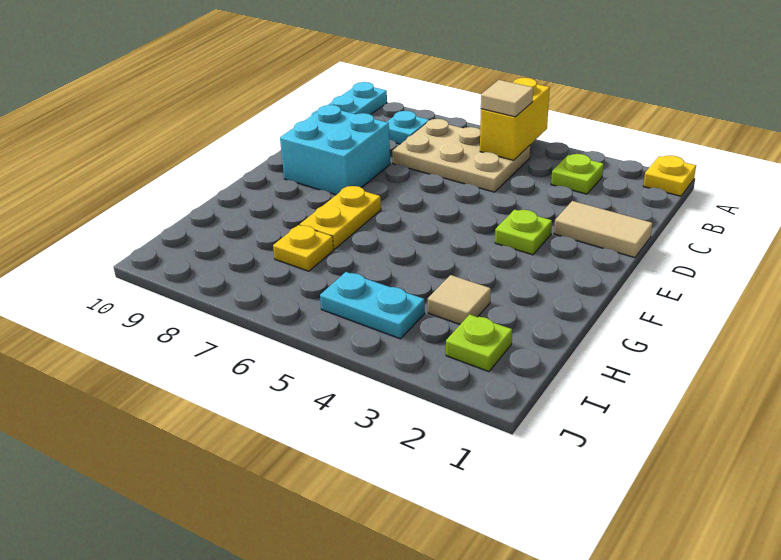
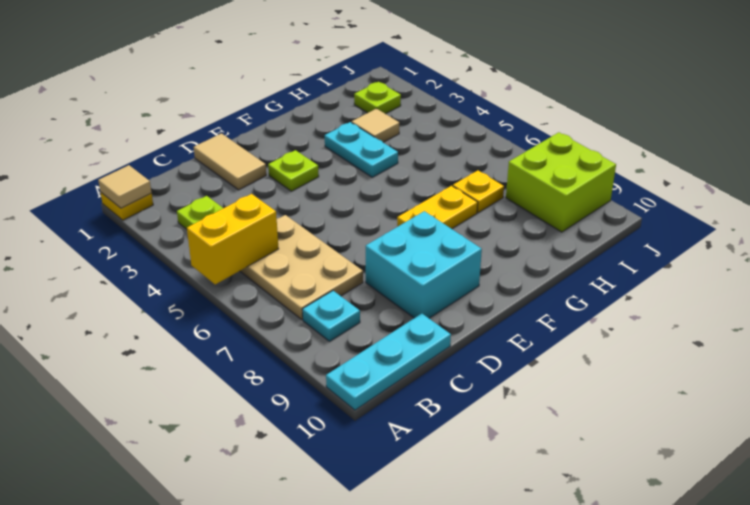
tan 1x1 tile [481,80,533,117] -> tan 1x1 tile moved to [98,165,152,208]
cyan 1x2 plate [320,272,425,339] -> cyan 1x2 plate moved to [325,122,398,177]
none -> lime 2x2 brick [506,132,616,232]

